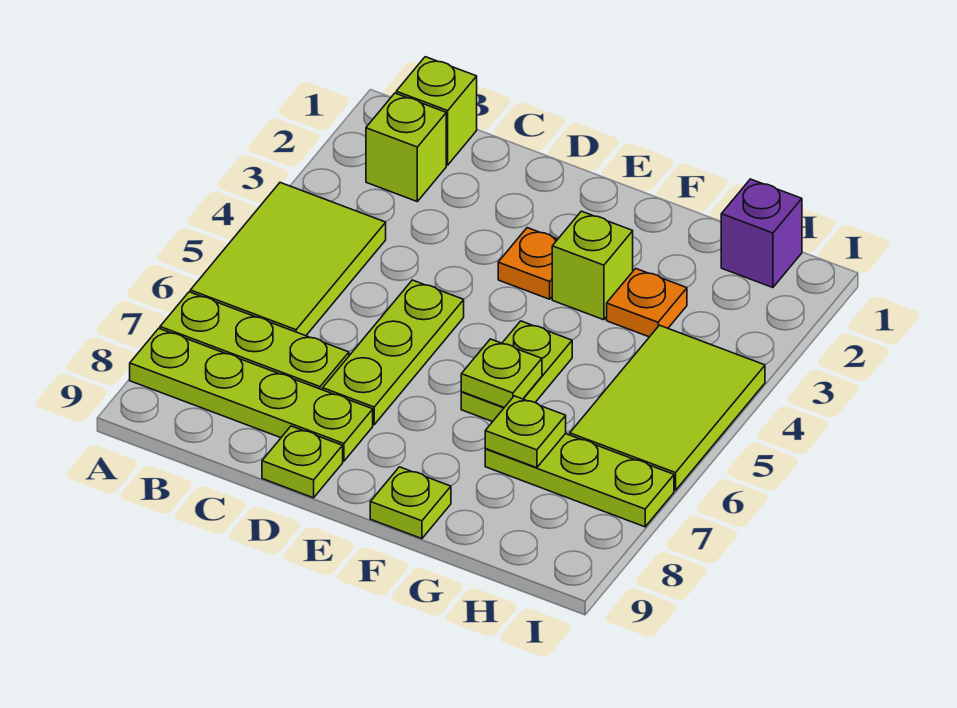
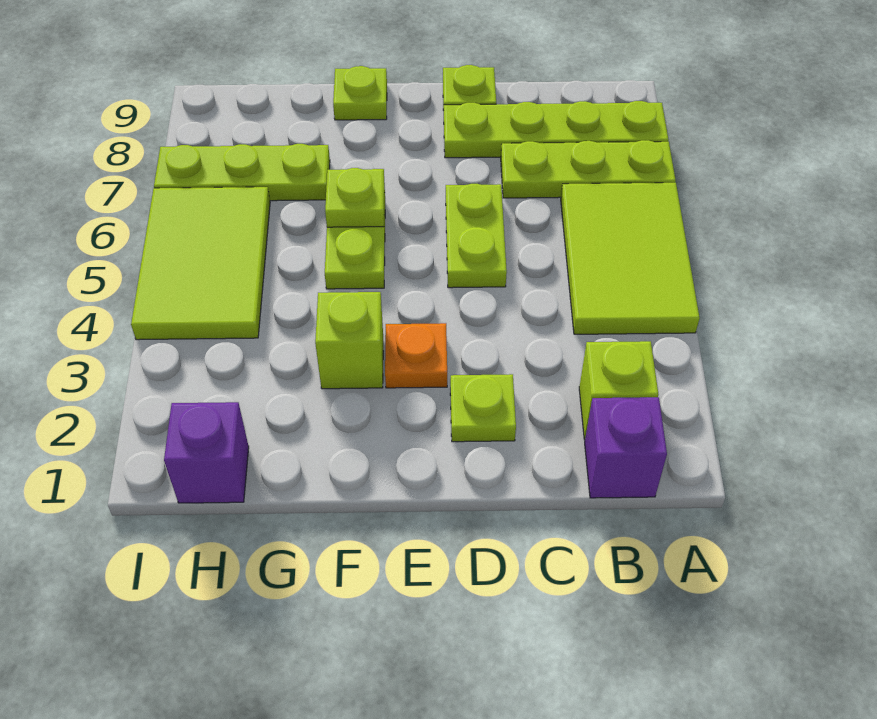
lime 1x1 brick [396,57,477,165] -> purple 1x1 brick [585,397,667,498]
lime 1x3 plate [323,280,464,425] -> lime 1x2 plate [446,184,507,288]
orange 1x1 plate [607,268,687,337] -> none
lime 1x1 plate [485,396,566,468] -> lime 1x1 plate moved to [450,374,516,442]

